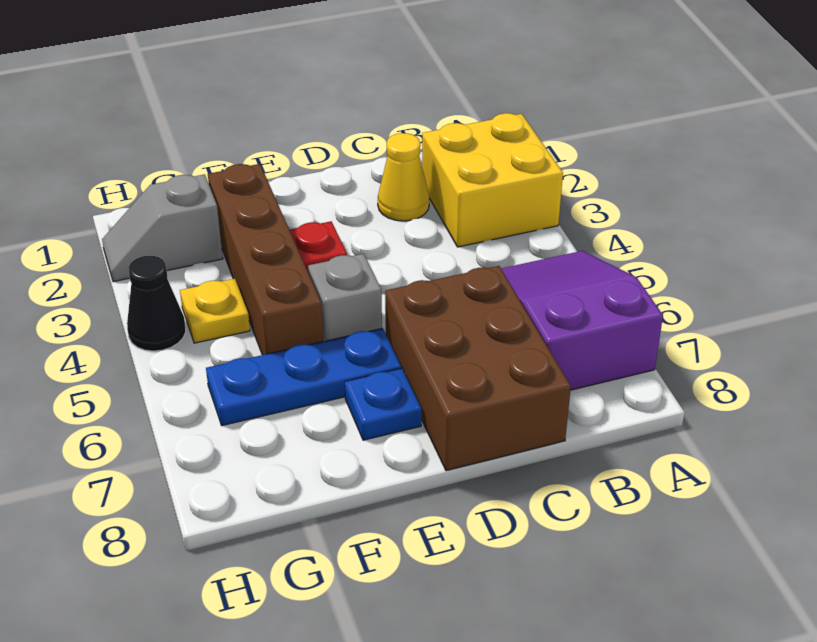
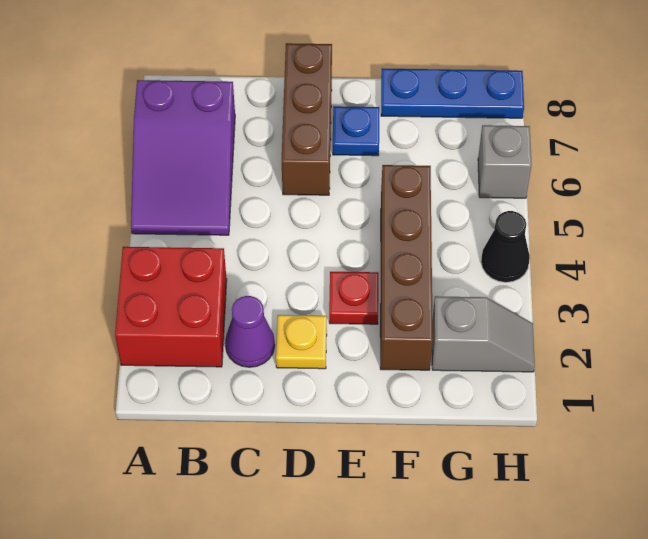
yellow 2x2 brick [422,113,563,247] -> red 2x2 brick [115,247,227,367]
yellow 1x1 cone [378,133,429,221] -> purple 1x1 cone [225,296,275,367]
brown 2x3 brick [385,266,571,471] -> brown 1x3 brick [282,43,332,195]
grey 1x1 brick [308,254,382,341] -> grey 1x1 brick moved to [478,125,532,198]
blue 1x3 plate [206,328,401,426] -> blue 1x3 plate moved to [381,68,524,118]
yellow 1x1 plate [180,279,250,343] -> yellow 1x1 plate moved to [276,315,327,369]

